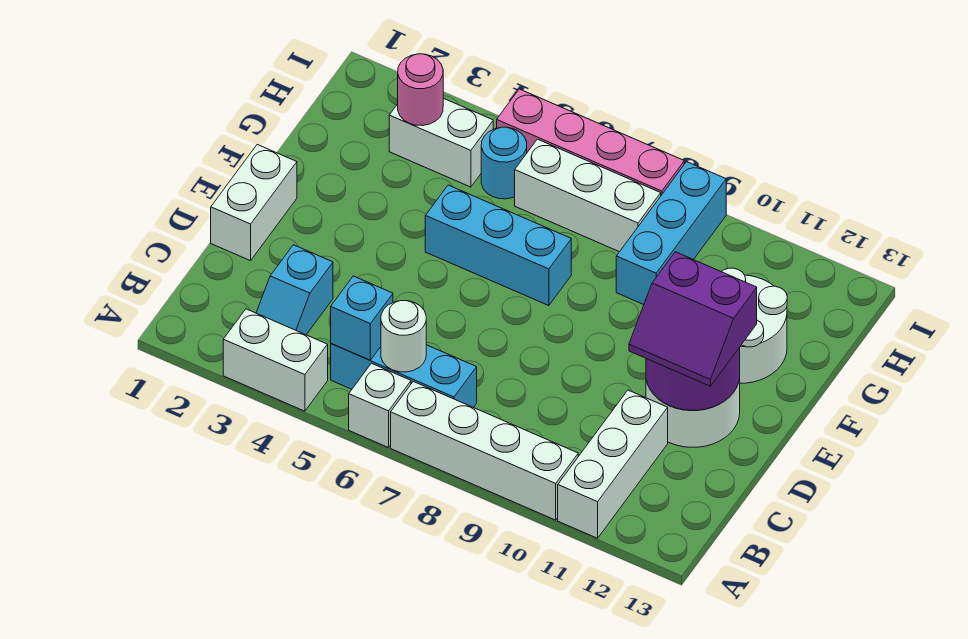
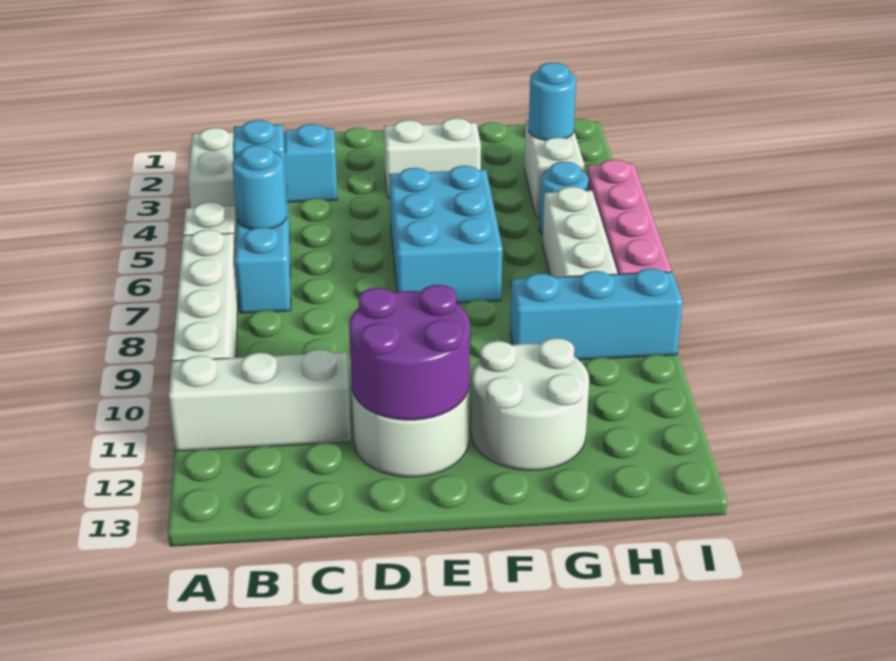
white 1x1 round brick [381,301,426,372] -> cyan 1x1 round brick [232,145,287,229]
white 1x2 brick [211,145,297,261] -> white 1x2 brick moved to [384,118,481,198]
purple 2x2 slope [629,252,757,386] -> none
cyan 1x3 brick [425,185,571,306] -> cyan 2x3 brick [389,166,502,303]
pink 1x1 round brick [398,54,443,126] -> cyan 1x1 round brick [529,63,576,140]

